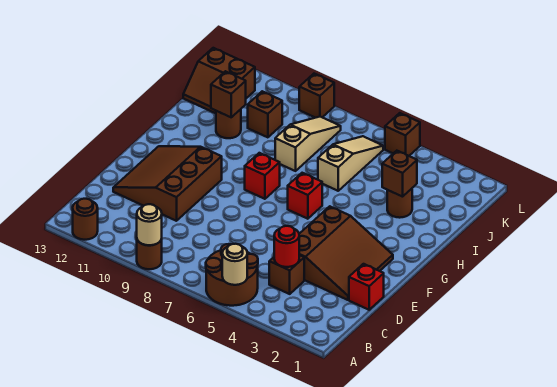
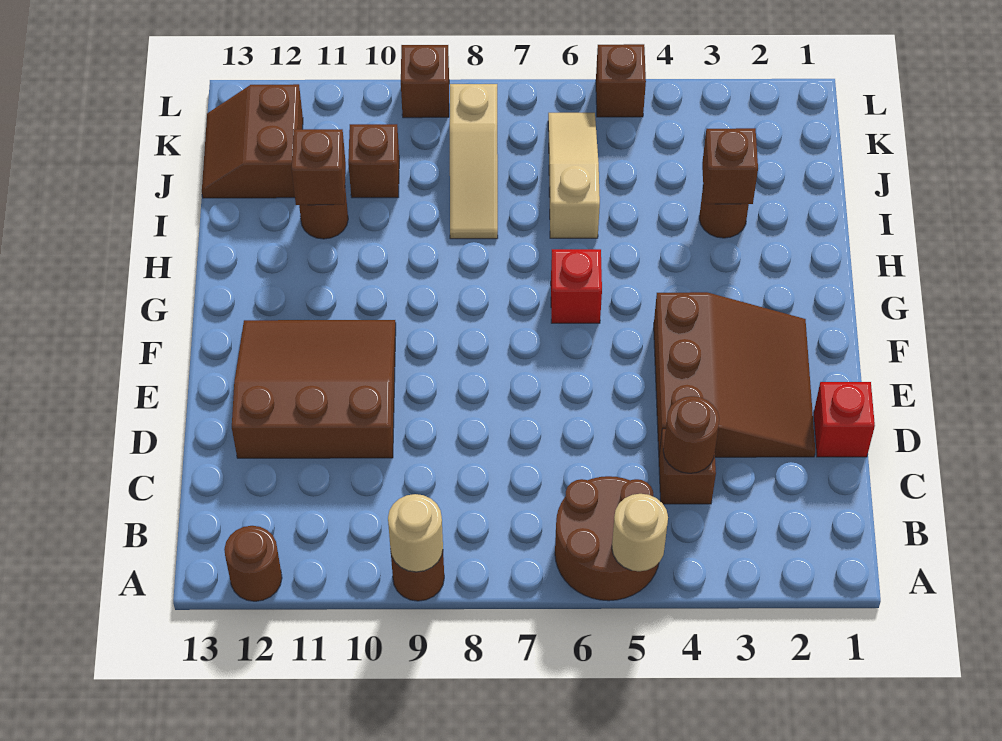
red 1x1 round brick [274,226,299,267] -> brown 1x1 round brick [663,396,719,473]
brown 3x3 slope [113,146,222,221] -> brown 3x3 slope turned to [232,320,396,458]
red 1x1 brick [245,153,280,199] -> none
tan 1x3 slope [275,117,341,171] -> tan 1x3 slope turned to [450,84,498,239]
brown 2x2 slope [183,48,255,113] -> brown 2x2 slope turned to [202,84,303,198]

